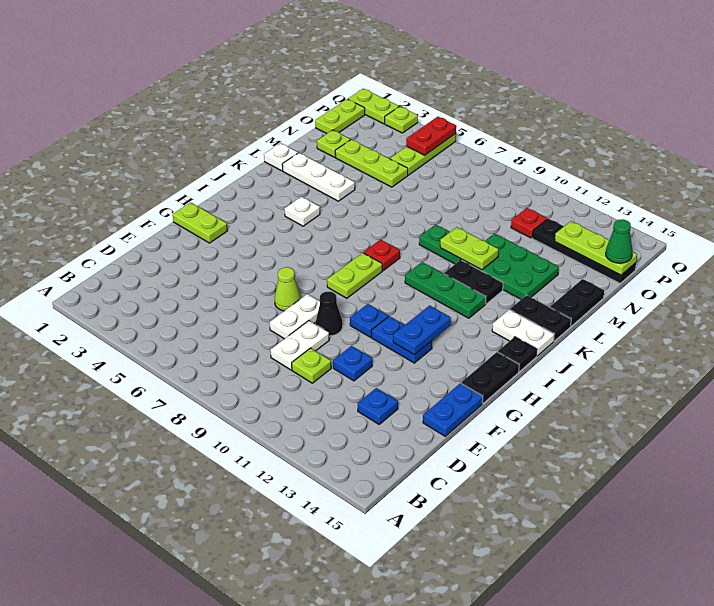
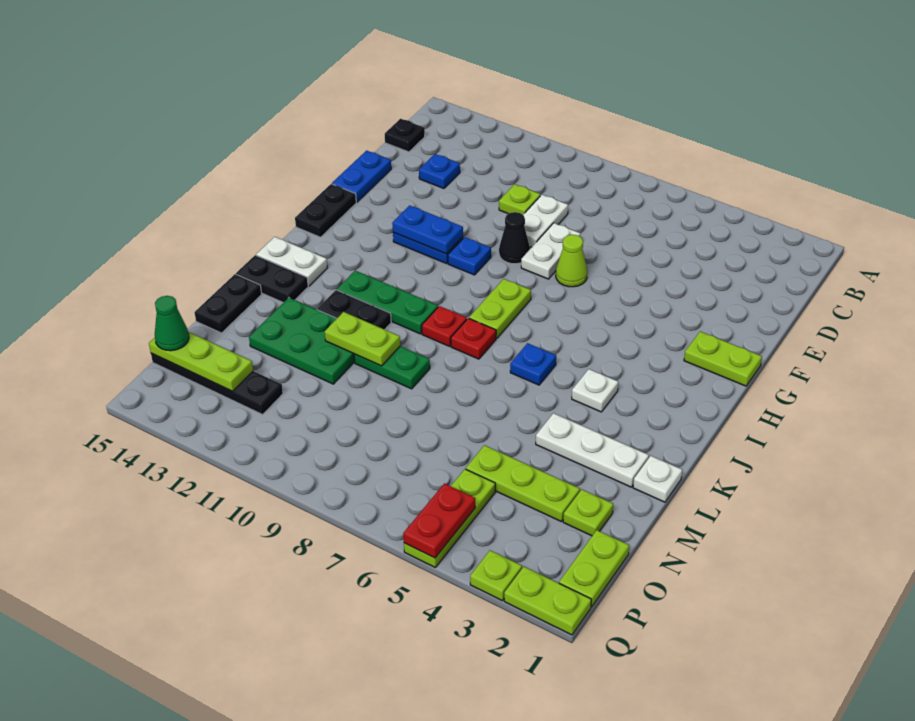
blue 1x1 plate [333,346,372,381] -> blue 1x1 plate moved to [510,343,556,385]
blue 1x2 plate [393,306,451,355] -> blue 1x2 plate turned to [392,206,463,254]
black 1x1 plate [498,337,537,372] -> black 1x1 plate moved to [385,119,425,152]
red 1x1 plate [511,208,547,238] -> red 1x1 plate moved to [422,306,467,346]

